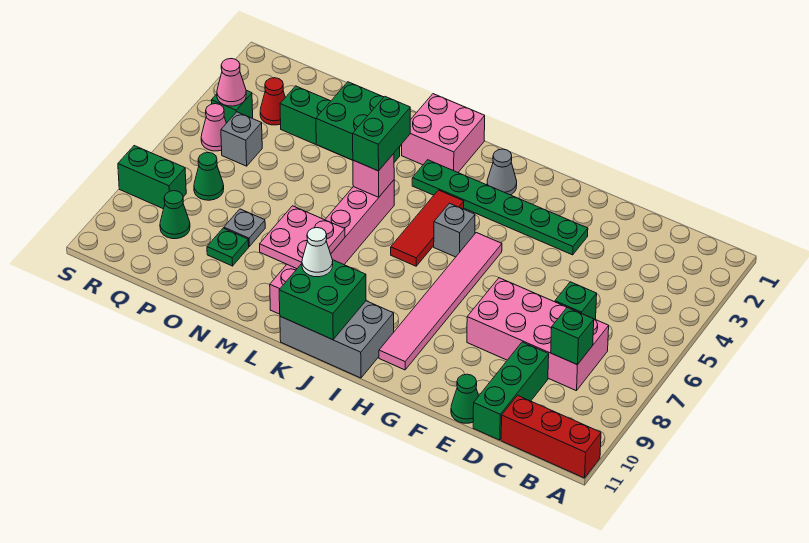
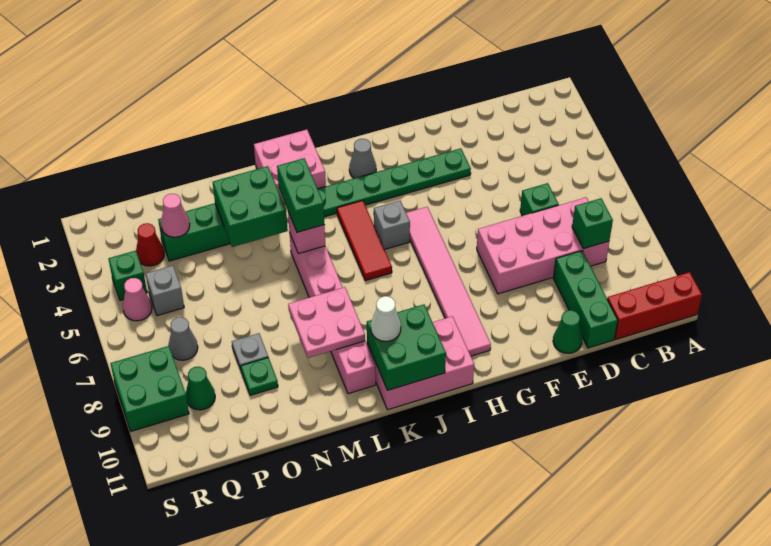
grey 2x3 brick [280,301,394,378] -> pink 2x3 brick [367,316,474,410]
green 1x1 cone [194,153,224,200] -> grey 1x1 cone [168,317,198,360]
pink 1x1 cone [217,59,246,106] -> pink 1x1 cone moved to [161,194,190,237]
green 1x2 brick [118,146,186,209] -> green 2x2 brick [110,346,189,431]

